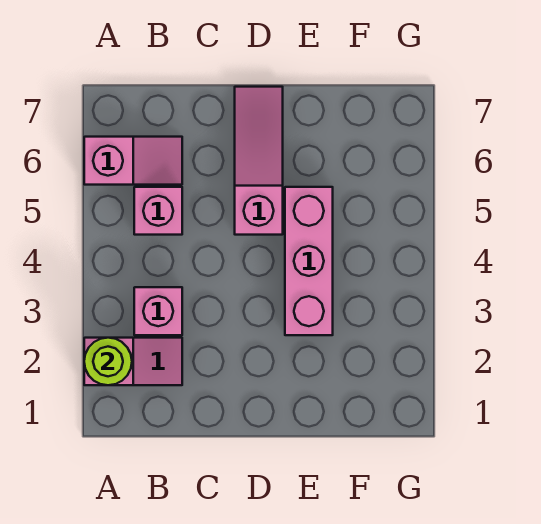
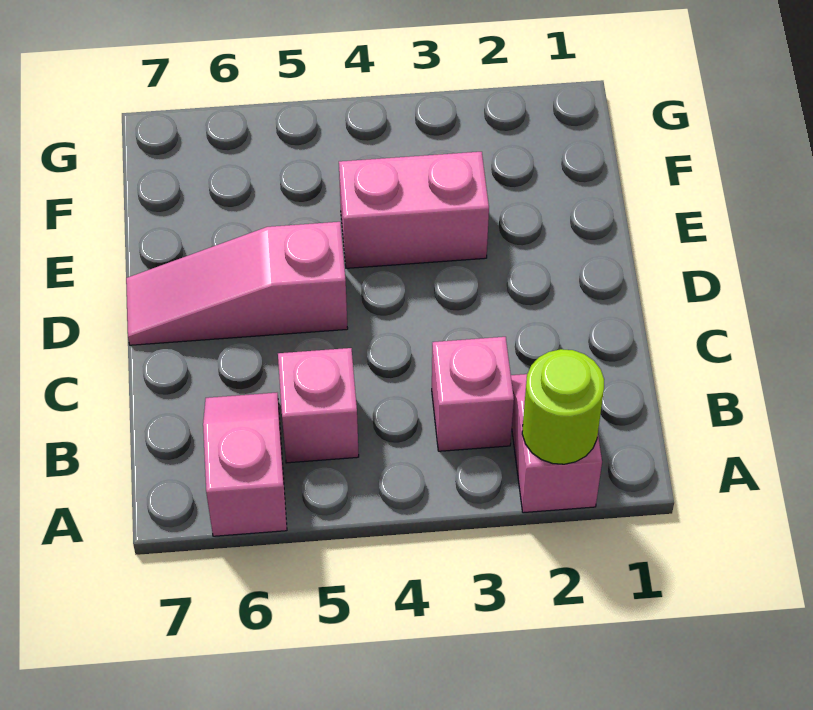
pink 1x3 brick [285,187,333,335] -> pink 1x2 brick [339,152,489,268]

